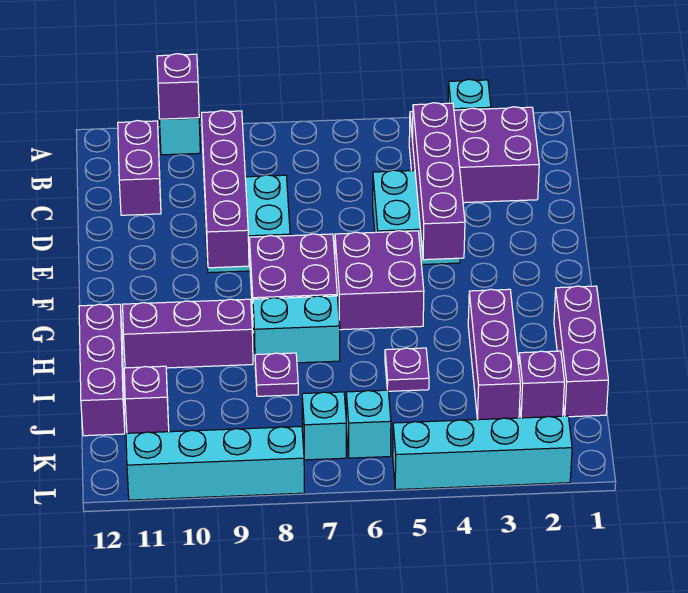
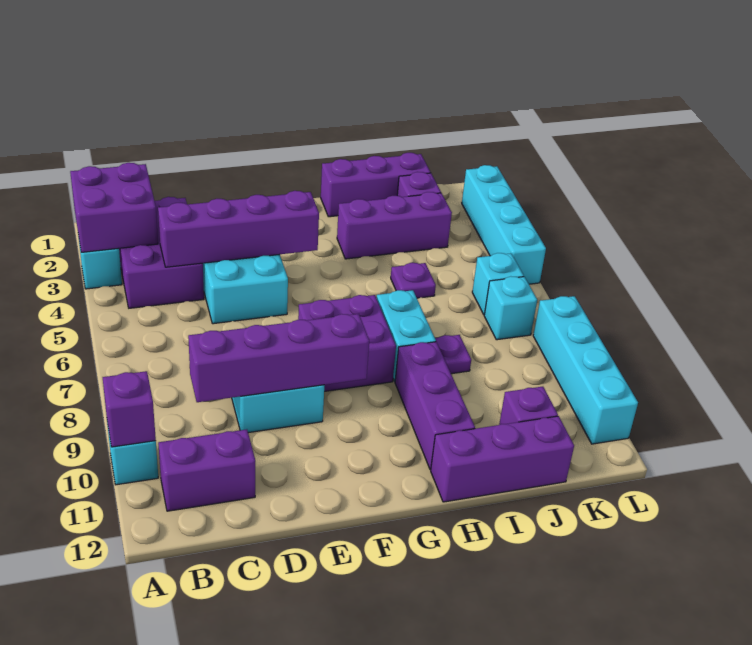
purple 2x2 brick [335,231,424,330] -> purple 2x2 brick moved to [70,163,158,252]

